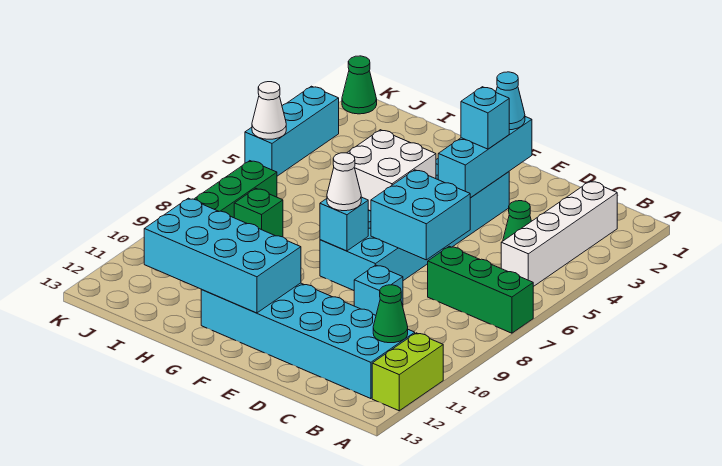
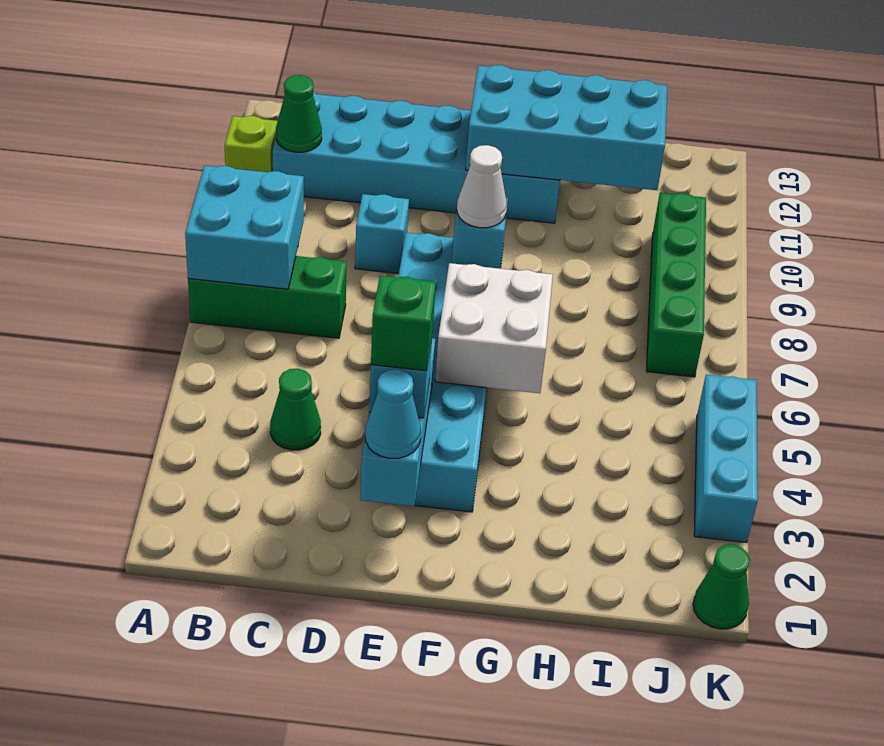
lime 1x2 brick [372,333,443,411] -> lime 1x1 brick [225,116,278,172]
white 1x4 brick [501,181,617,287] -> none
cyan 2x2 brick [371,170,470,260] -> cyan 2x2 brick moved to [185,166,304,289]
green 1x1 brick [234,188,283,237] -> green 1x1 brick moved to [371,276,436,371]
white 1x1 cone [252,82,286,139] -> none

